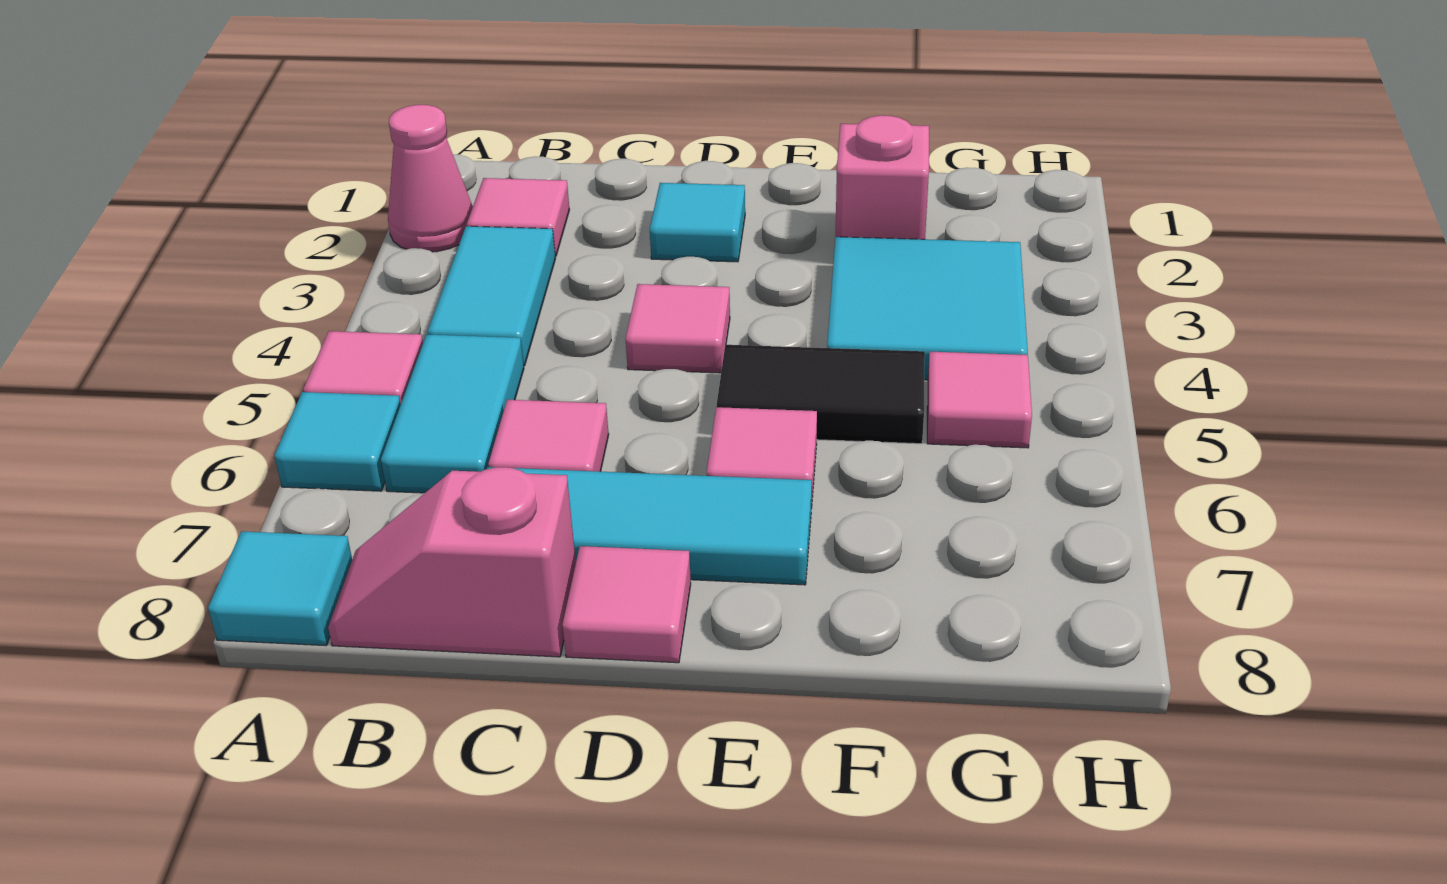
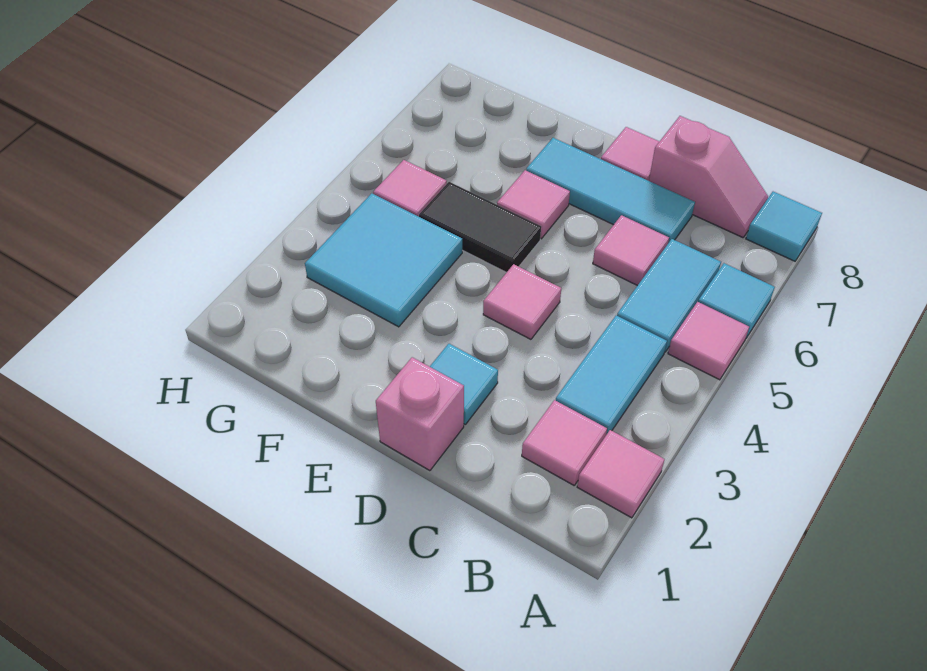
pink 1x1 cone [388,105,473,252] -> pink 1x1 tile [577,430,665,518]
pink 1x1 brick [836,115,929,239] -> pink 1x1 brick moved to [376,357,464,471]

